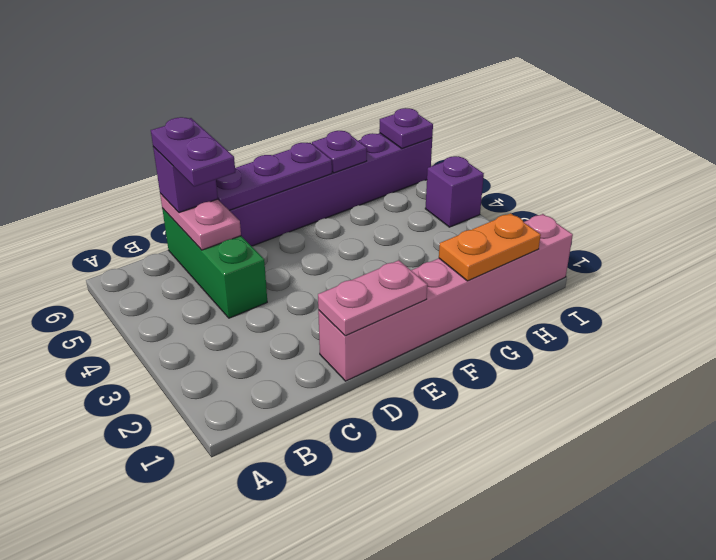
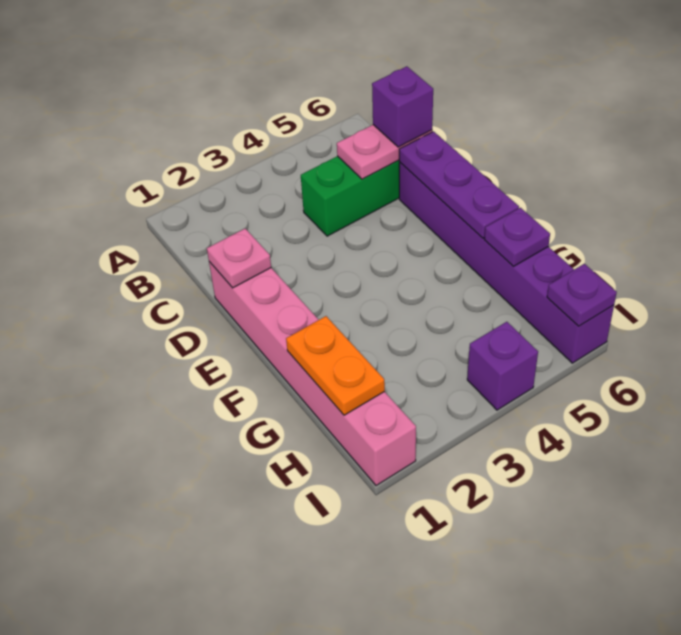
purple 1x2 plate [151,117,235,187] -> none
pink 1x2 plate [318,260,427,336] -> pink 1x1 plate [207,229,271,288]

